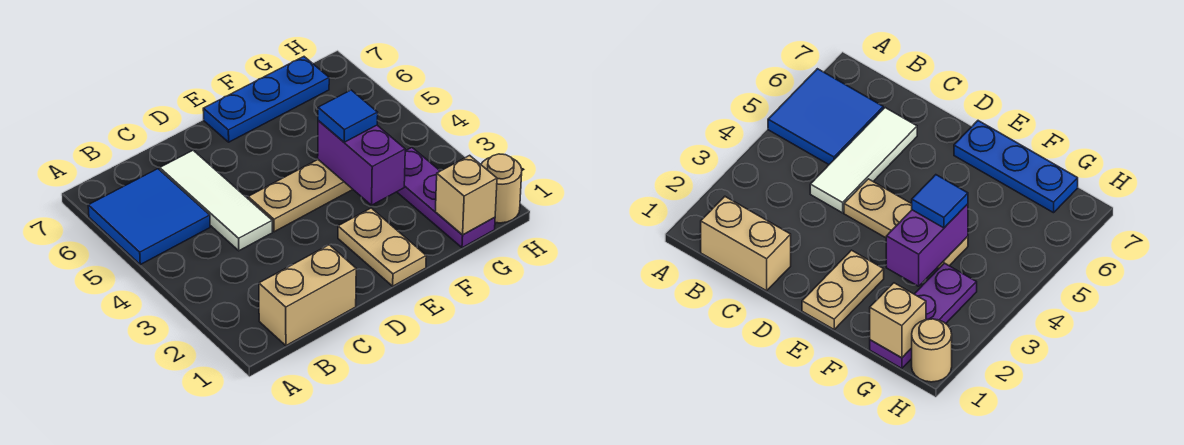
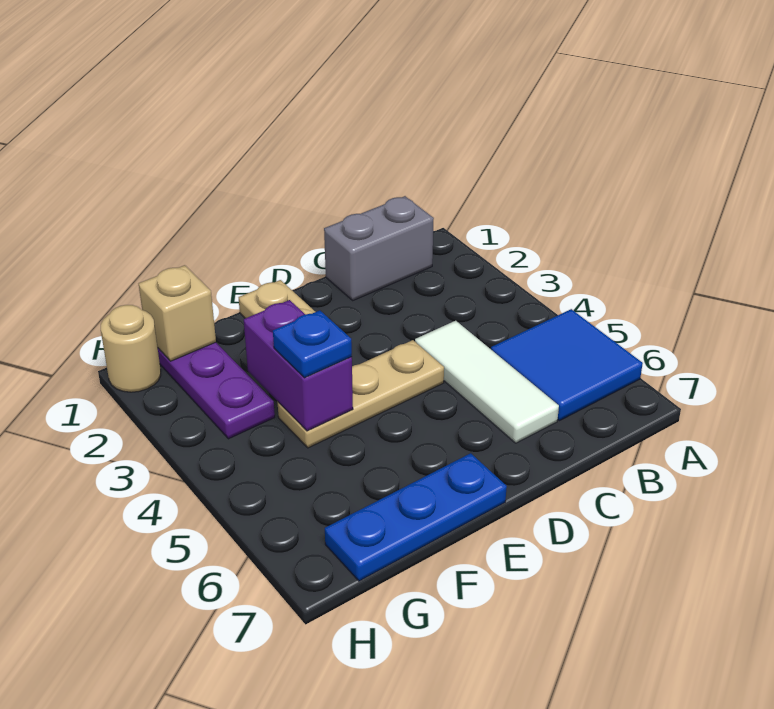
tan 1x2 brick [259,245,356,346] -> grey 1x2 brick [324,196,434,300]
blue 1x1 tile [318,90,378,142] -> blue 1x1 plate [273,310,352,378]

